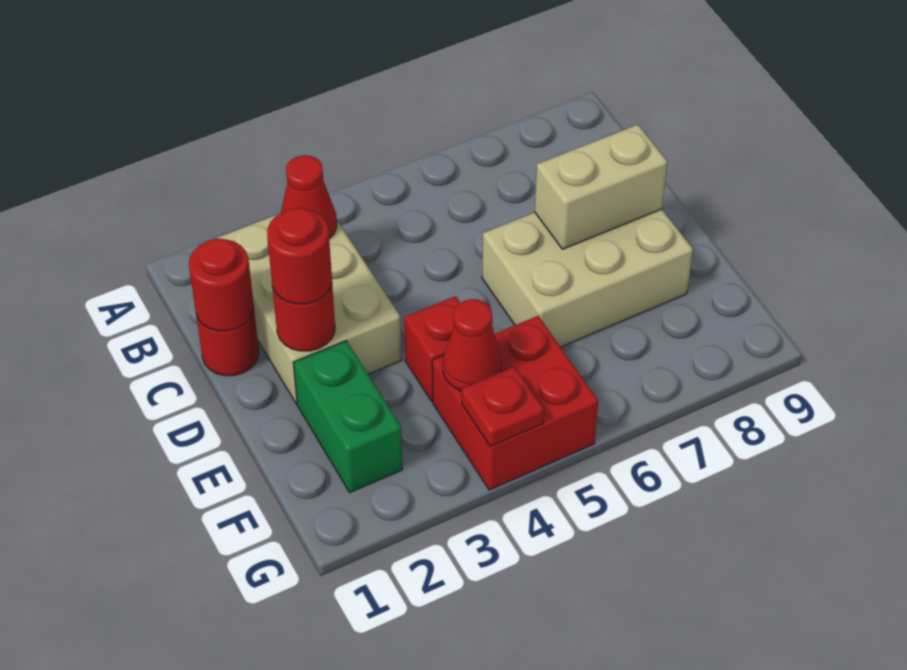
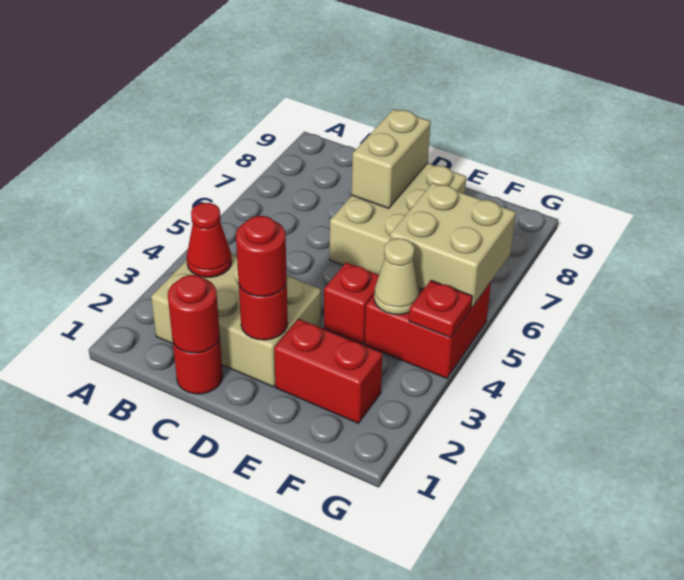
green 1x2 brick [293,341,403,492] -> red 1x2 brick [274,319,383,423]
red 1x1 cone [443,299,502,391] -> tan 1x1 cone [374,238,420,315]
none -> tan 2x2 brick [390,183,516,308]

